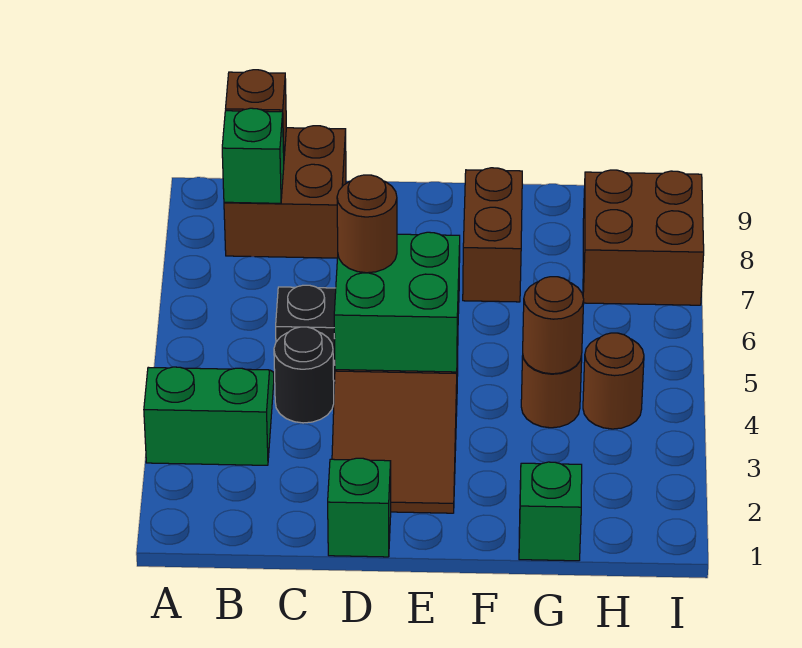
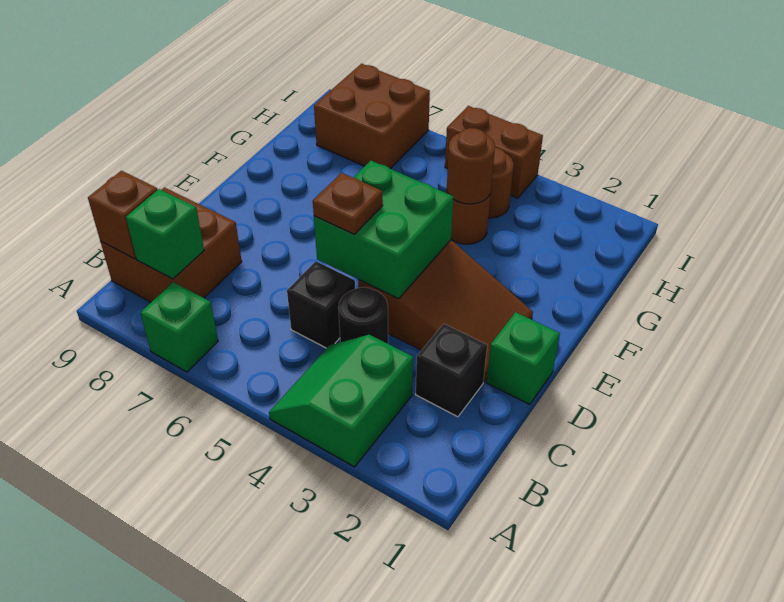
none -> black 1x1 brick [416,324,487,417]
brown 1x1 round brick [337,175,397,273] -> brown 1x1 plate [313,173,383,234]
brown 1x2 brick [463,168,522,302] -> brown 1x2 brick moved to [445,106,543,198]
green 1x1 brick [519,462,582,561] -> green 1x1 brick moved to [140,282,218,372]

